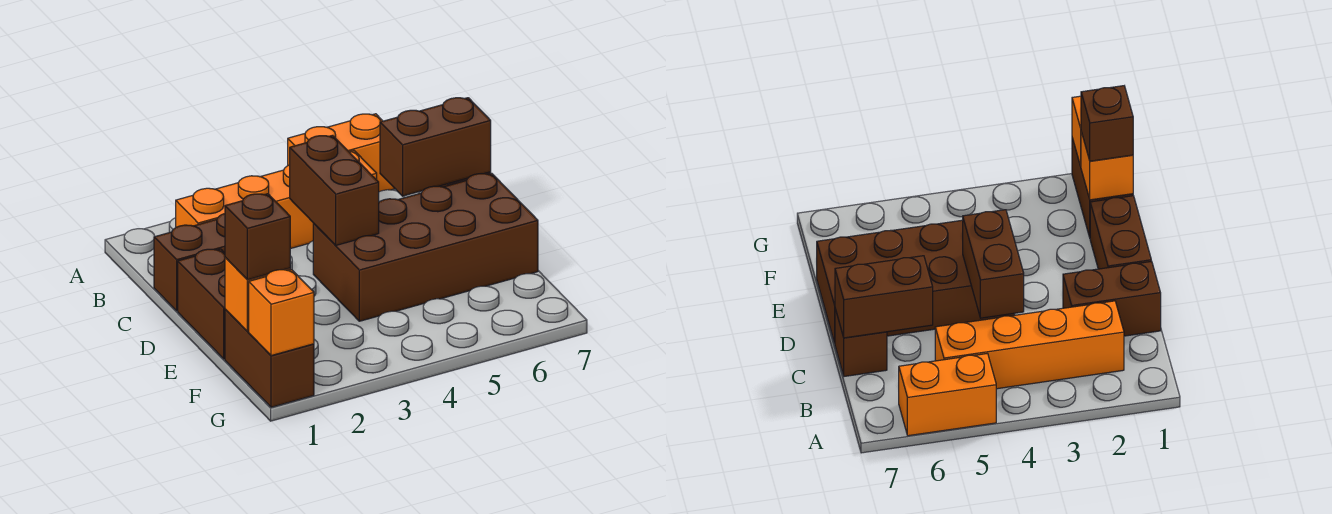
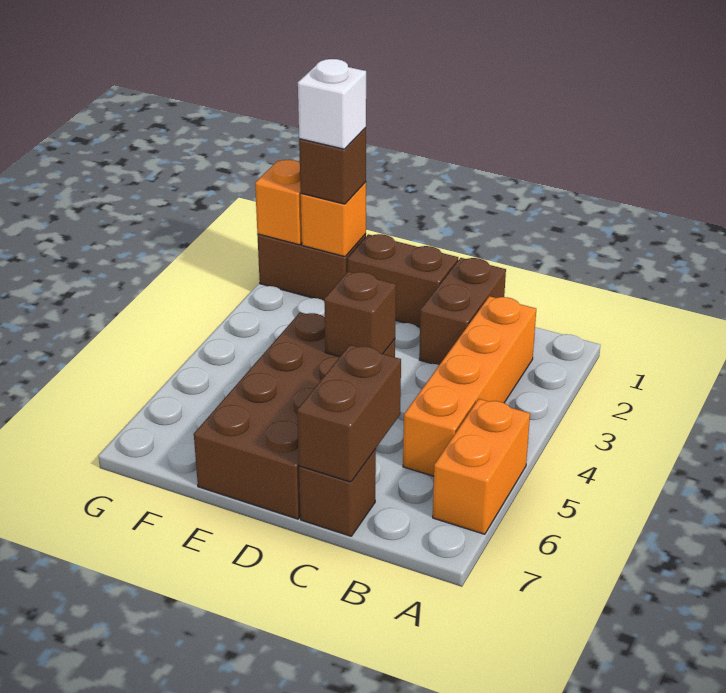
brown 1x2 brick [290,135,379,245] -> brown 1x1 brick [324,272,396,357]
none -> white 1x1 brick [298,59,366,149]

